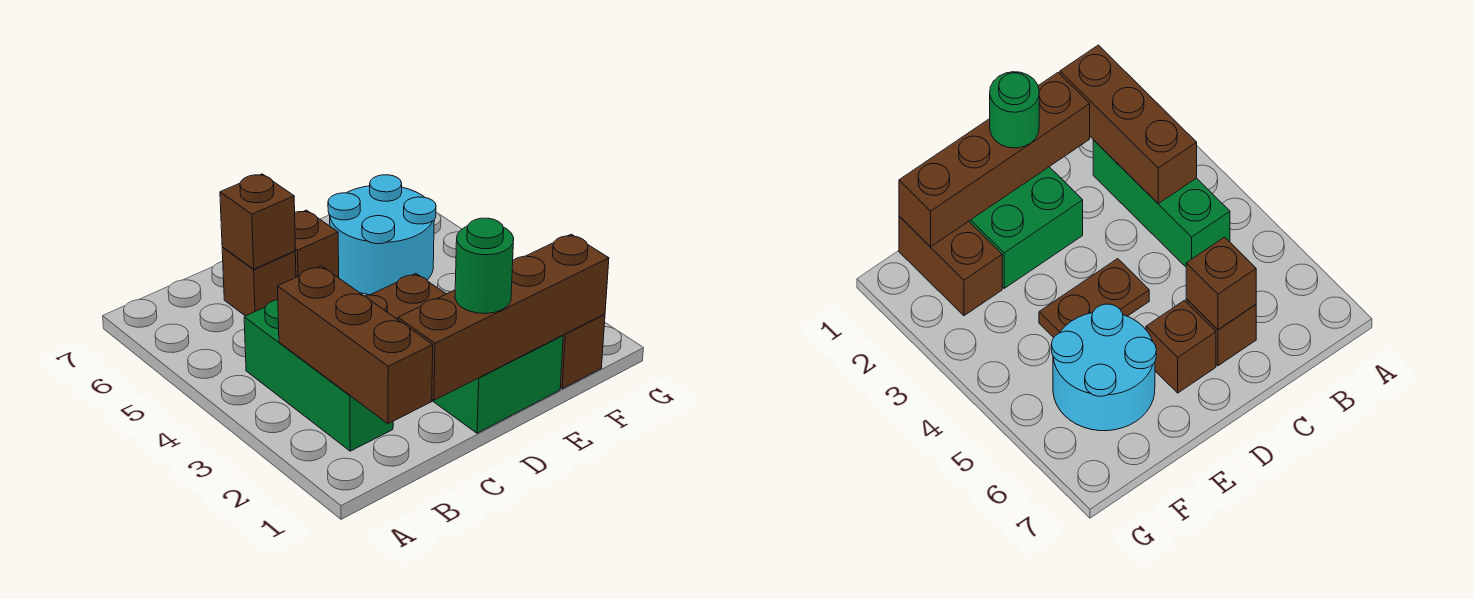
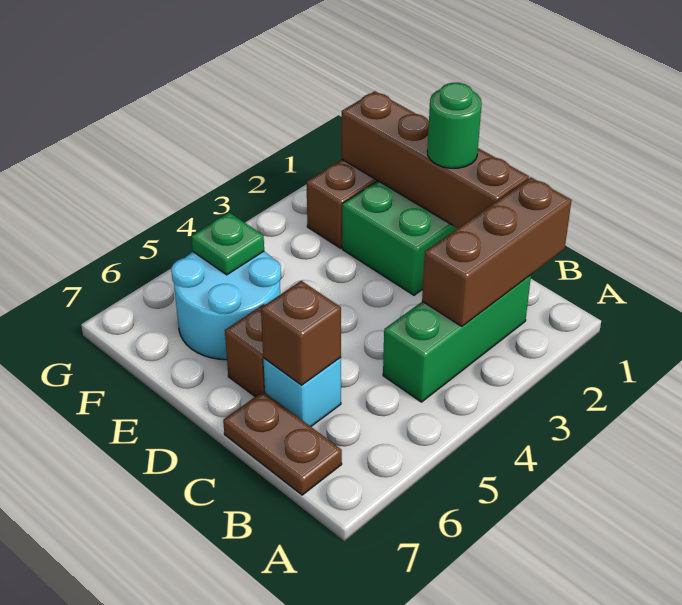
brown 1x1 brick [222,247,296,316] -> cyan 1x1 brick [263,358,341,426]
brown 1x2 plate [365,274,446,320] -> brown 1x2 plate moved to [223,392,342,495]
none -> green 1x1 plate [191,213,264,275]

